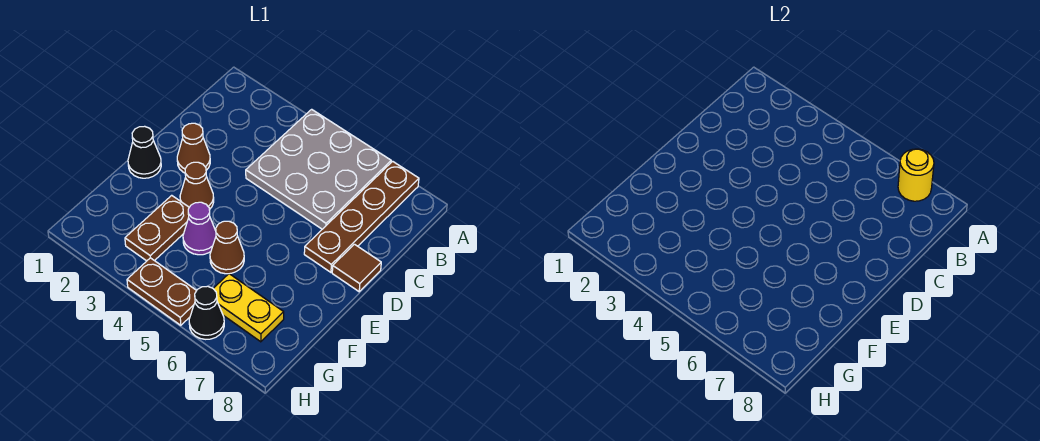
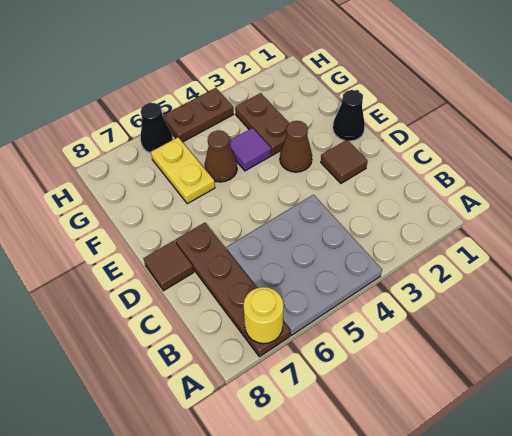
brown 1x1 cone [177,123,210,173] -> brown 1x1 tile [321,140,368,183]
purple 1x1 cone [183,202,216,255] -> purple 1x1 tile [229,128,271,171]
yellow 1x2 plate [213,274,284,342] -> yellow 1x2 plate turned to [151,137,215,204]

